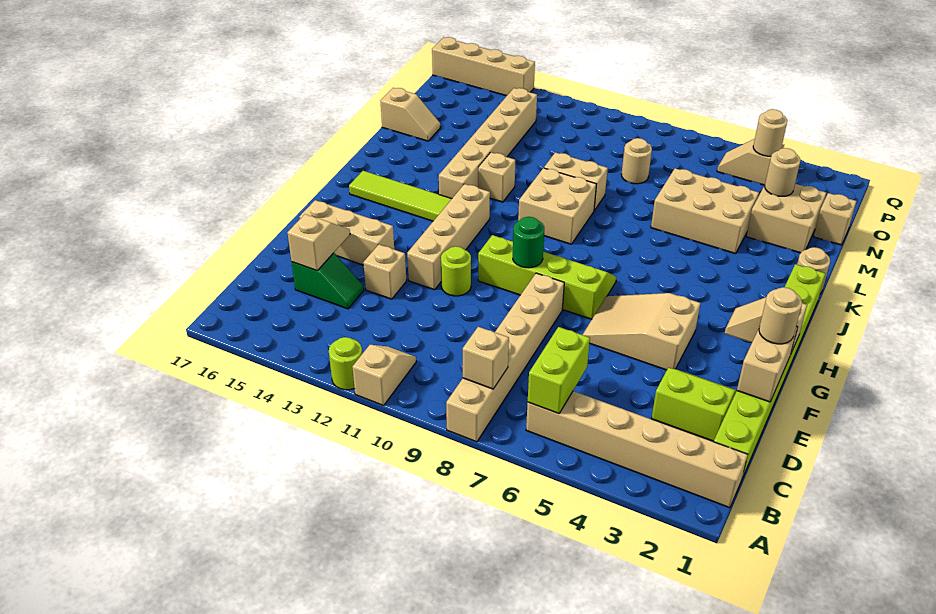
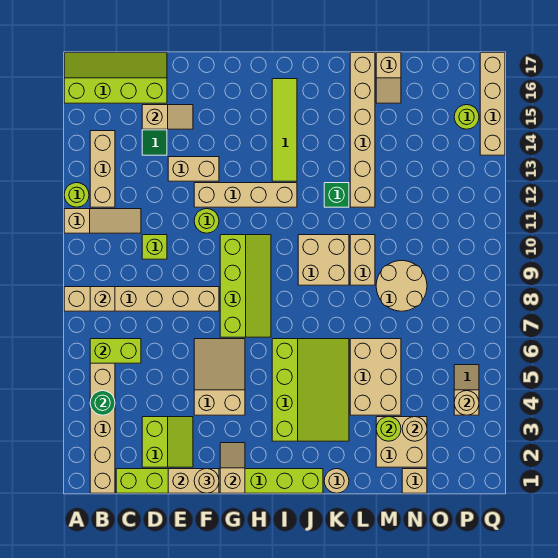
tan 1x2 slope [352,345,416,406] -> tan 1x3 slope [64,209,141,233]
none -> lime 2x4 slope [64,53,167,103]
none -> lime 1x1 brick [142,235,167,259]
tan 1x1 brick [363,245,406,299] -> tan 1x2 brick [168,157,219,181]
tan 1x3 brick [300,200,394,265] -> tan 1x3 brick moved to [90,131,115,207]
green 1x1 round brick [513,217,544,268] -> green 1x1 round brick moved to [90,391,115,415]
none -> lime 3x4 slope [272,339,349,441]
tan 1x6 brick [439,88,537,198] -> tan 1x6 brick turned to [350,53,375,207]
tan 1x1 brick [478,152,515,202] -> green 1x1 brick [324,183,349,207]
none -> lime 1x1 round brick [376,417,401,441]
tan 1x1 round brick [622,138,652,184] -> tan 2x2 round brick [376,261,427,311]
none -> lime 1x1 round brick [454,105,479,129]

